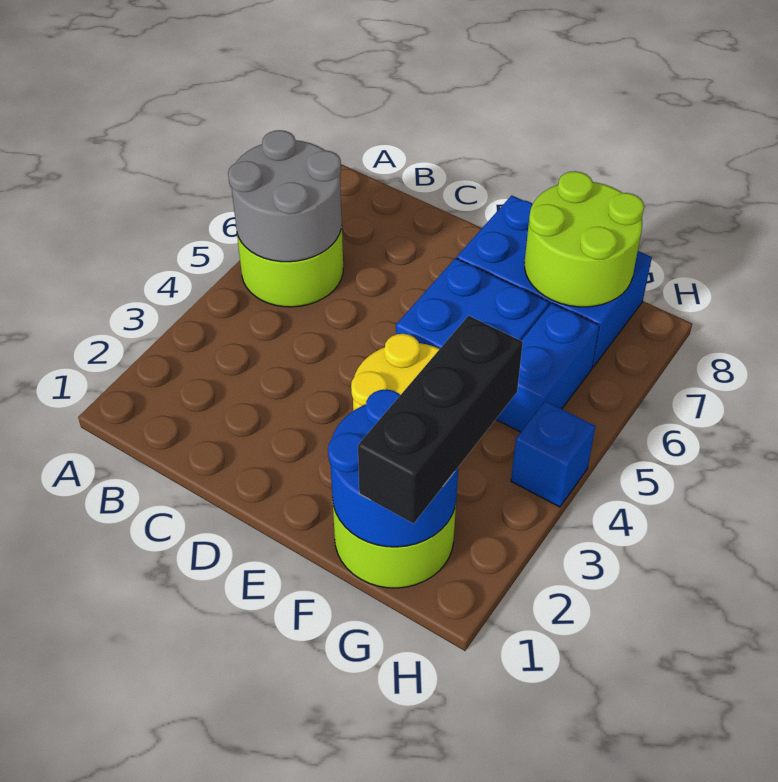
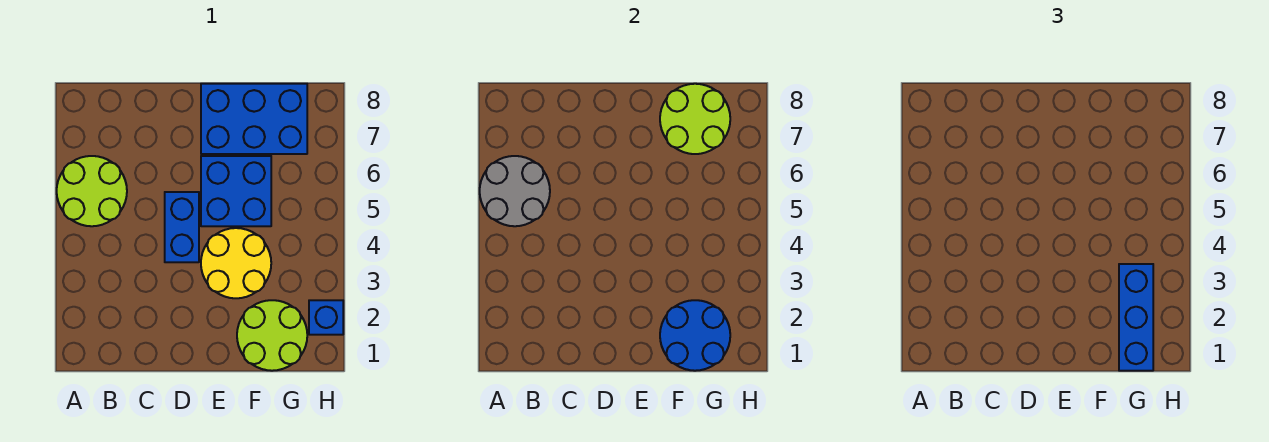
black 1x3 brick [358,316,523,524] -> blue 1x3 brick [1119,264,1153,371]
blue 1x2 brick [496,303,599,432] -> blue 1x2 brick moved to [165,192,199,262]
blue 1x1 brick [511,401,595,507] -> blue 1x1 brick moved to [309,300,343,335]

